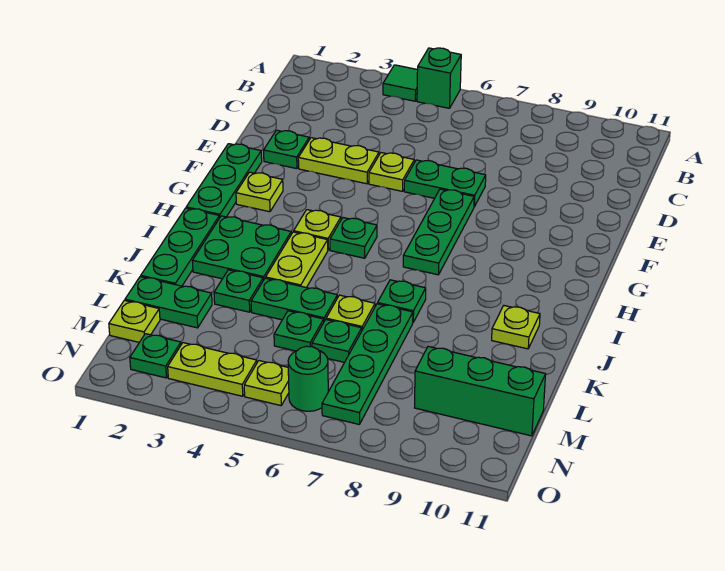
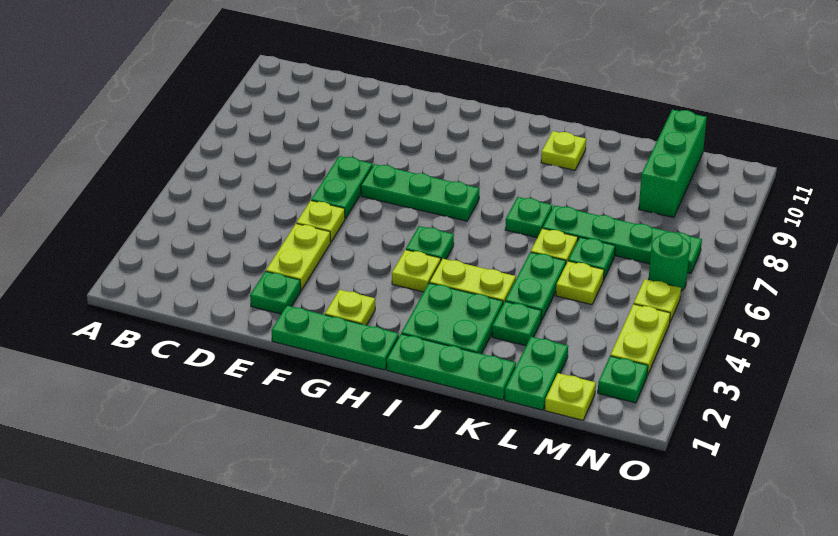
green 1x1 tile [383,65,418,101] -> none
green 1x1 brick [417,48,461,108] -> none
green 1x1 plate [274,311,324,351] -> lime 1x1 plate [556,261,604,305]

